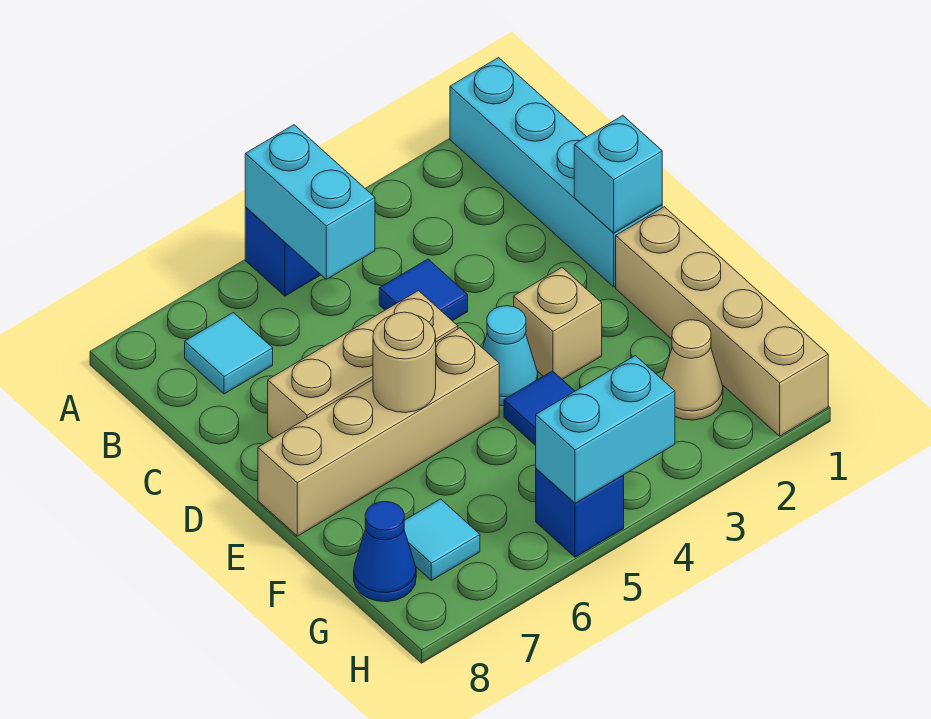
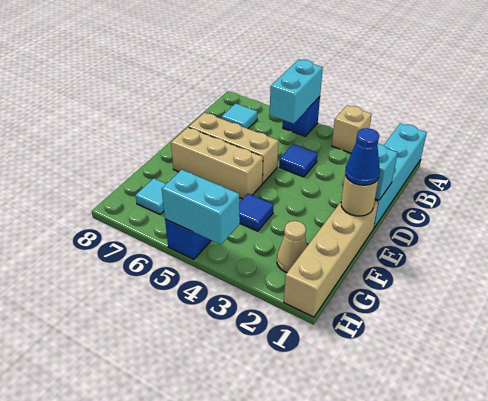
tan 1x1 brick [514,268,602,380] -> tan 1x1 brick moved to [332,105,372,153]
cyan 1x1 cone [483,306,538,406] -> none
tan 1x4 brick [258,328,499,536] -> tan 1x3 brick [171,127,263,199]
tan 1x1 round brick [373,312,436,412] -> tan 1x1 round brick moved to [341,175,379,216]
blue 1x1 cone [354,501,416,602] -> blue 1x1 cone moved to [345,128,380,185]

